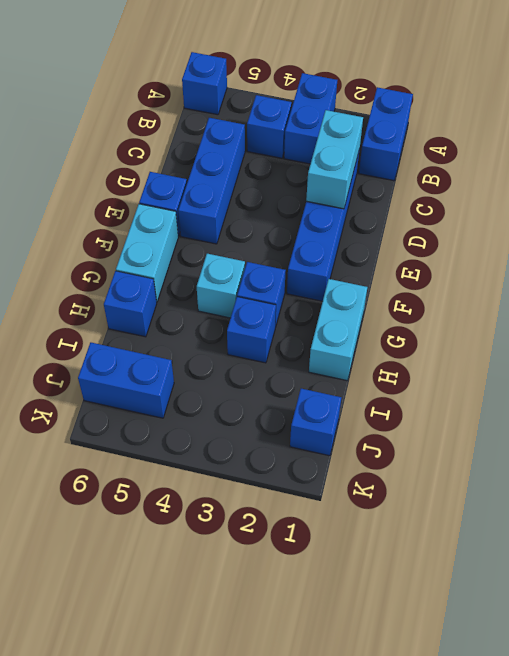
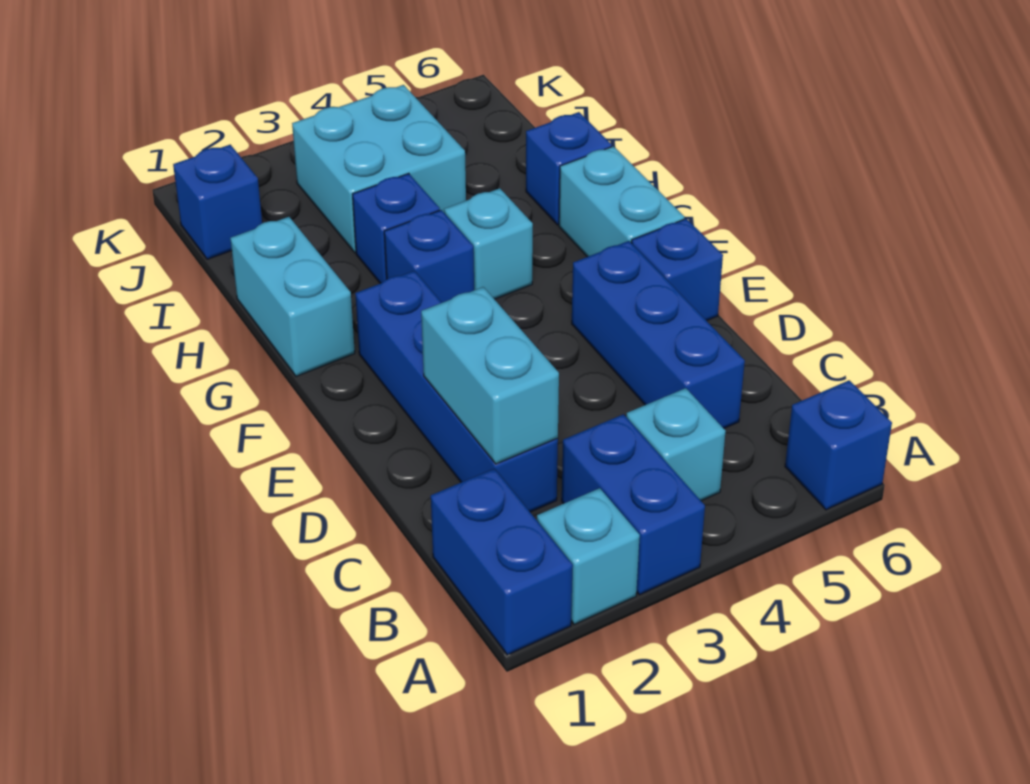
none -> cyan 1x1 brick [537,488,640,625]
blue 1x1 brick [247,95,292,158] -> cyan 1x1 brick [626,388,726,501]
none -> cyan 2x2 brick [292,85,466,253]
blue 1x2 brick [78,342,174,418] -> none

